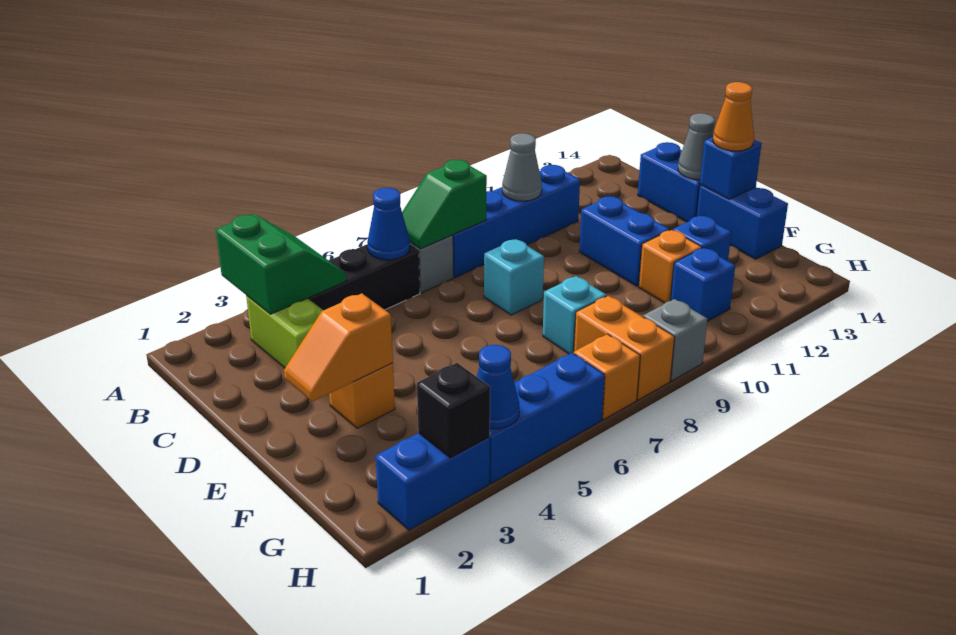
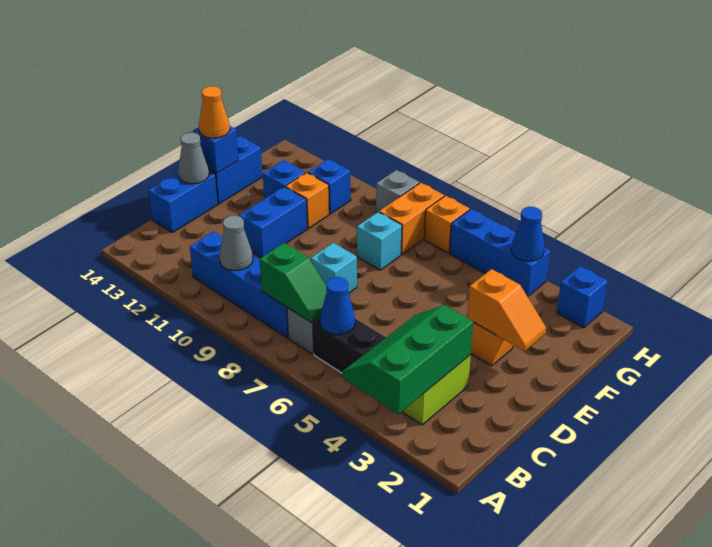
green 2x2 slope [216,214,346,314] -> green 2x3 slope [342,305,473,414]
blue 1x2 brick [376,433,490,530] -> blue 1x1 brick [557,266,608,328]
black 1x1 brick [417,363,490,458] -> none

